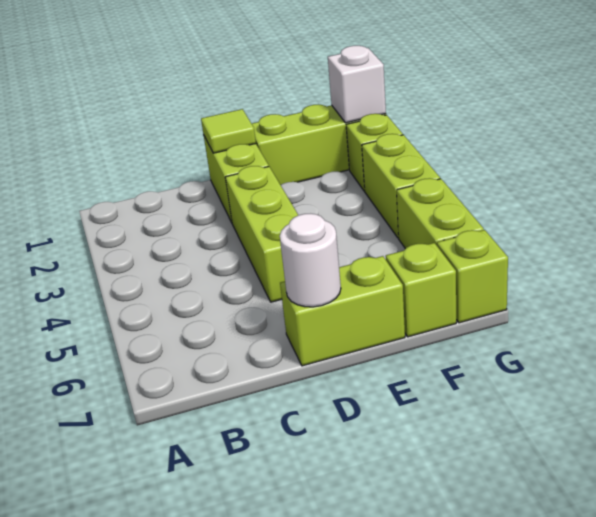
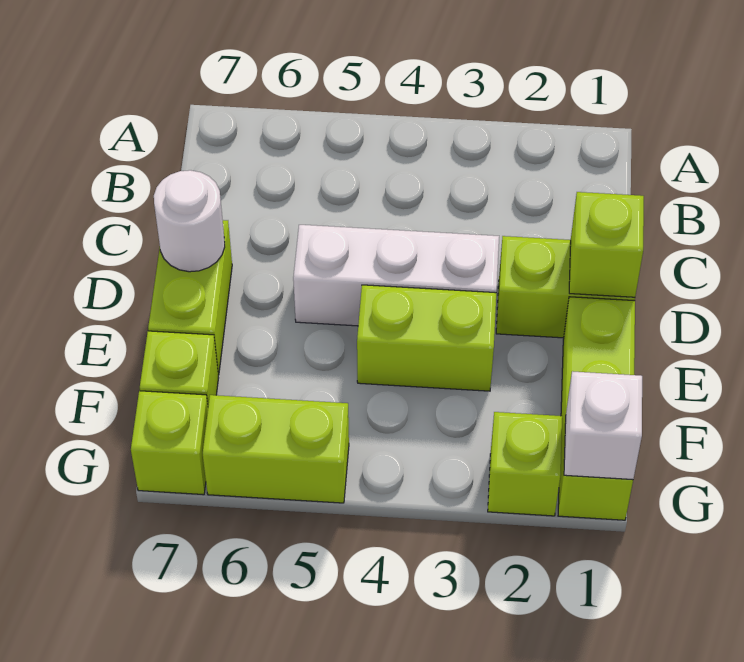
lime 1x1 tile [201,109,256,153] -> lime 1x1 brick [569,192,644,297]
lime 1x3 brick [225,166,298,302] -> white 1x3 brick [293,225,499,326]
lime 1x2 brick [362,134,440,238] -> lime 1x2 brick moved to [357,285,496,391]

